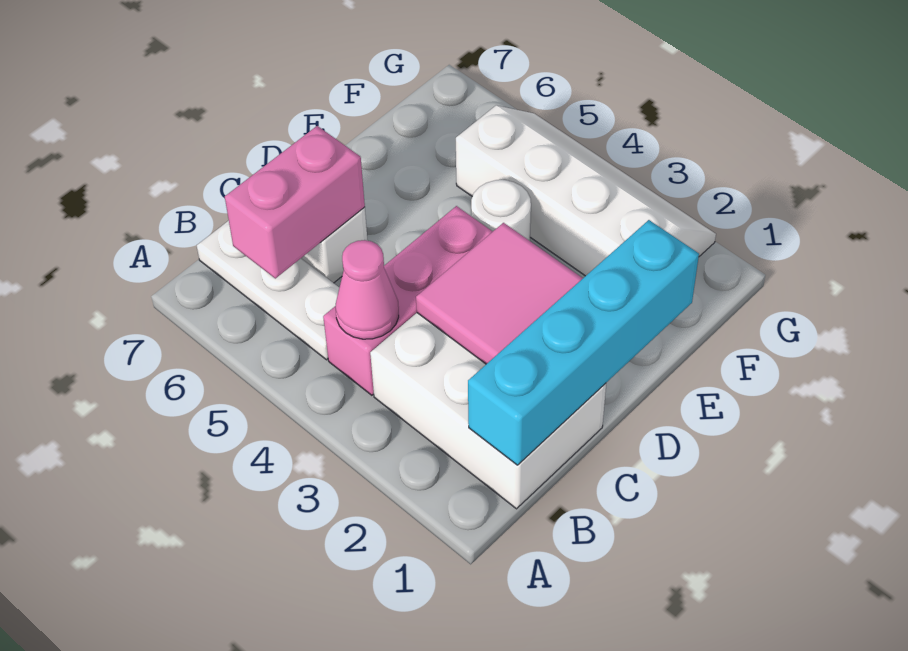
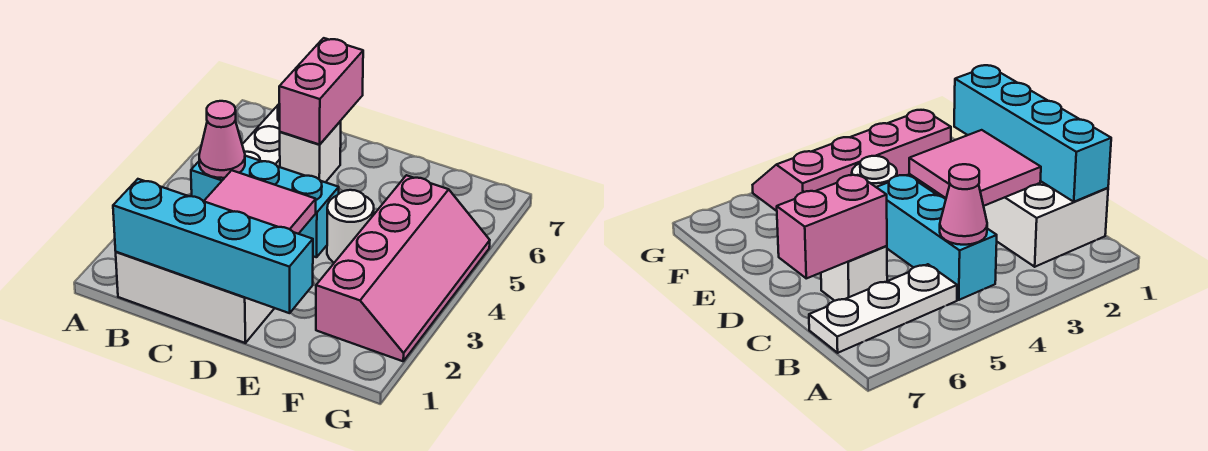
white 2x3 brick [370,313,606,509] -> white 2x3 brick turned to [116,252,274,343]
pink 1x3 brick [323,206,493,395] -> cyan 1x3 brick [191,156,339,257]
pink 1x2 brick [225,126,365,278] -> pink 1x2 brick turned to [279,38,363,145]
white 2x4 slope [456,105,716,276] -> pink 2x4 slope [316,175,490,361]

